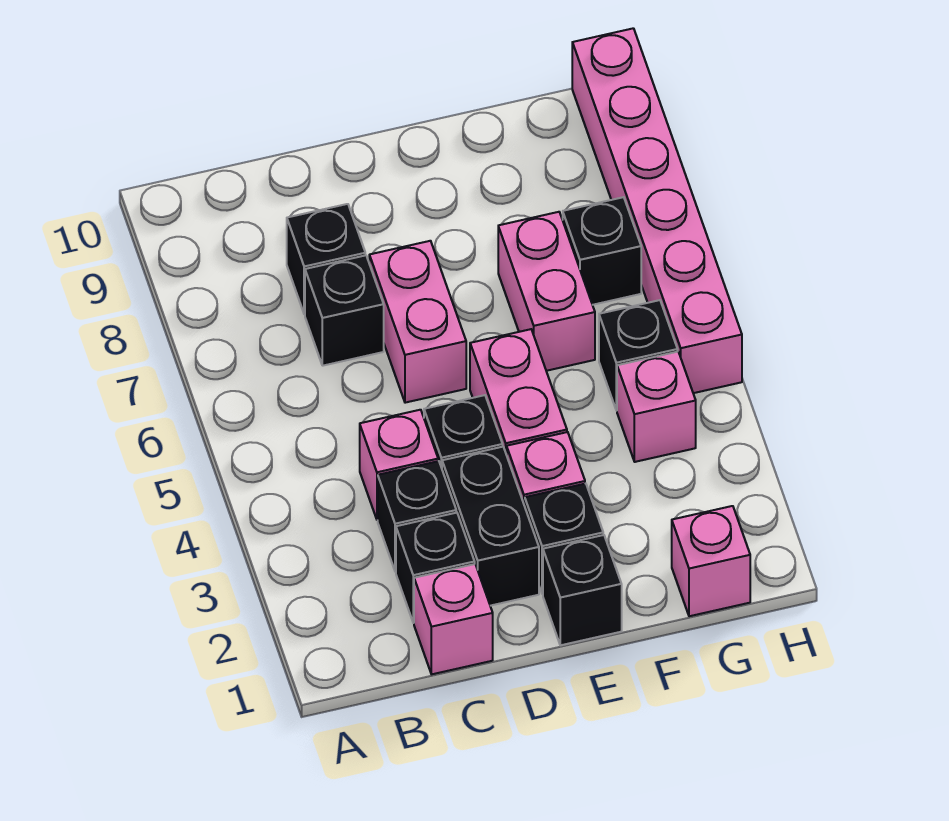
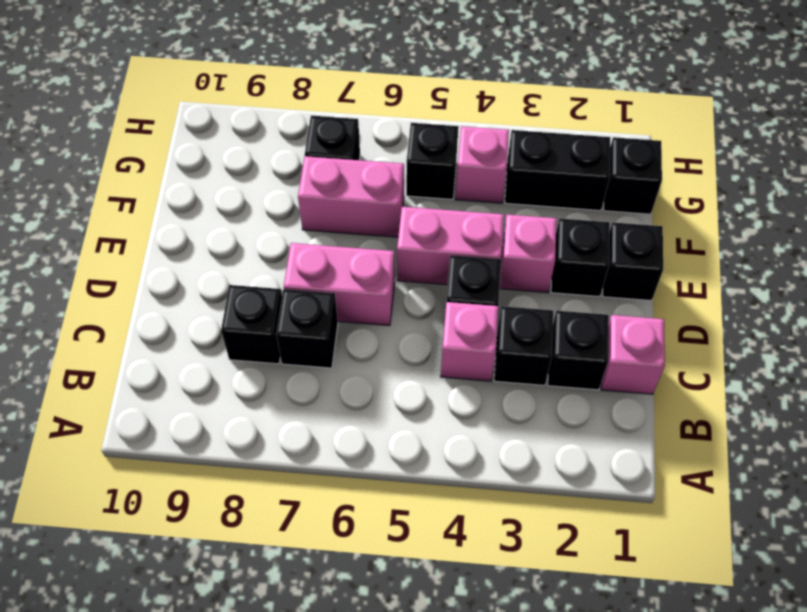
black 1x2 brick [442,447,539,606] -> black 1x2 brick moved to [505,130,610,211]
pink 1x1 brick [672,506,750,616] -> black 1x1 brick [604,137,662,214]
pink 1x6 brick [572,28,742,393] -> none

